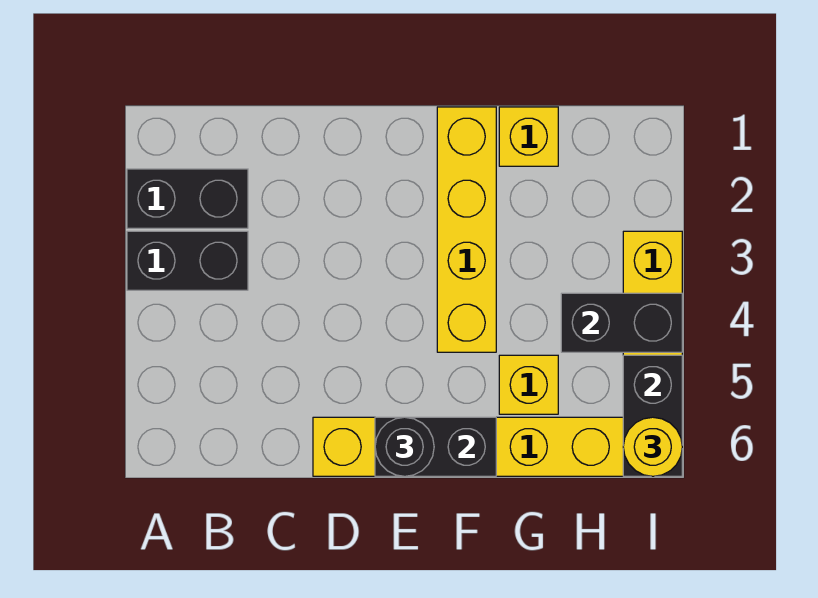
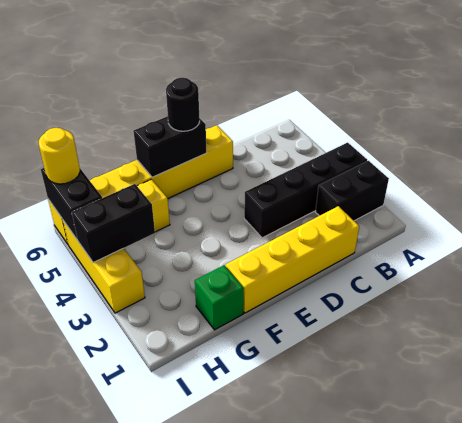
black 1x2 brick [127,231,248,290] -> black 1x4 brick [244,143,367,238]
yellow 1x4 brick [437,107,496,352] -> yellow 1x4 brick turned to [226,206,359,313]
yellow 1x1 brick [499,107,558,166] -> green 1x1 brick [195,265,244,330]

